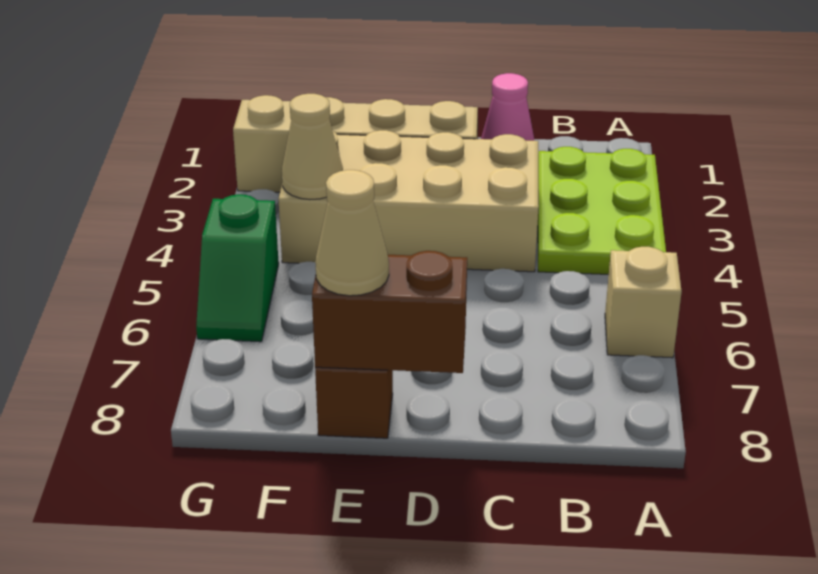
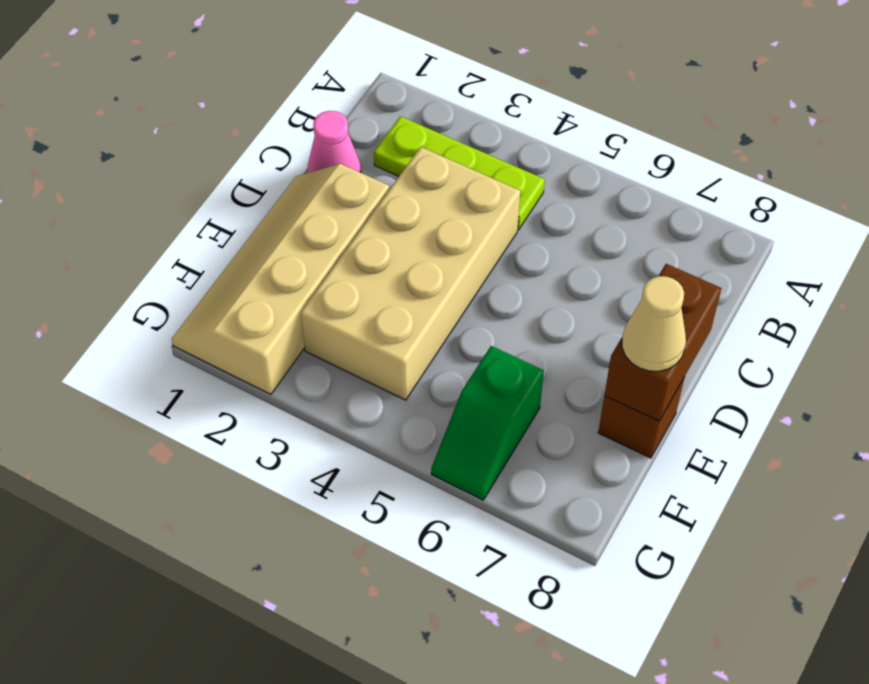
lime 2x3 plate [538,147,666,274] -> lime 1x3 plate [374,116,545,230]
tan 1x1 brick [605,247,682,358] -> none
tan 1x1 cone [282,94,343,200] -> none
green 1x2 slope [196,194,279,342] -> green 1x2 slope turned to [431,346,544,500]

